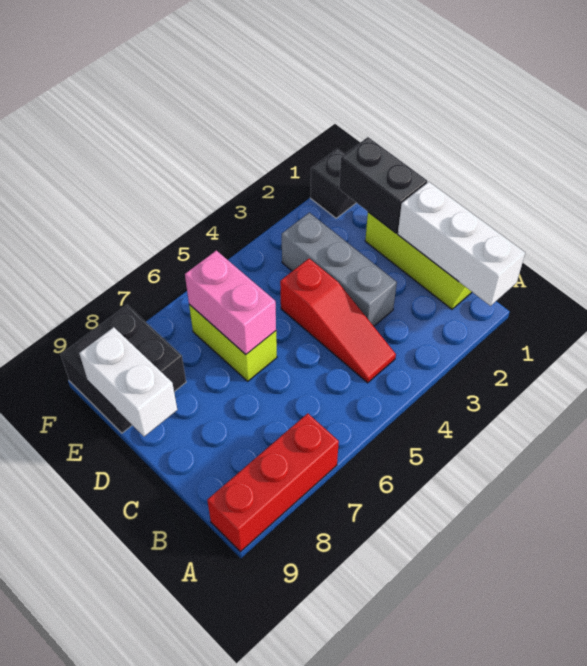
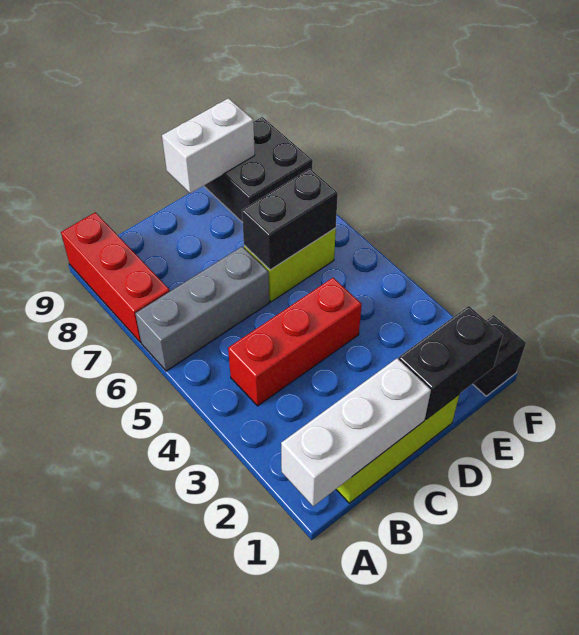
red 1x3 slope [280,259,396,383] -> red 1x3 brick [228,278,362,406]
grey 1x3 brick [282,213,397,326] -> grey 1x3 brick moved to [135,247,269,371]
pink 1x2 brick [185,250,276,354] -> black 1x2 brick [242,169,338,270]

